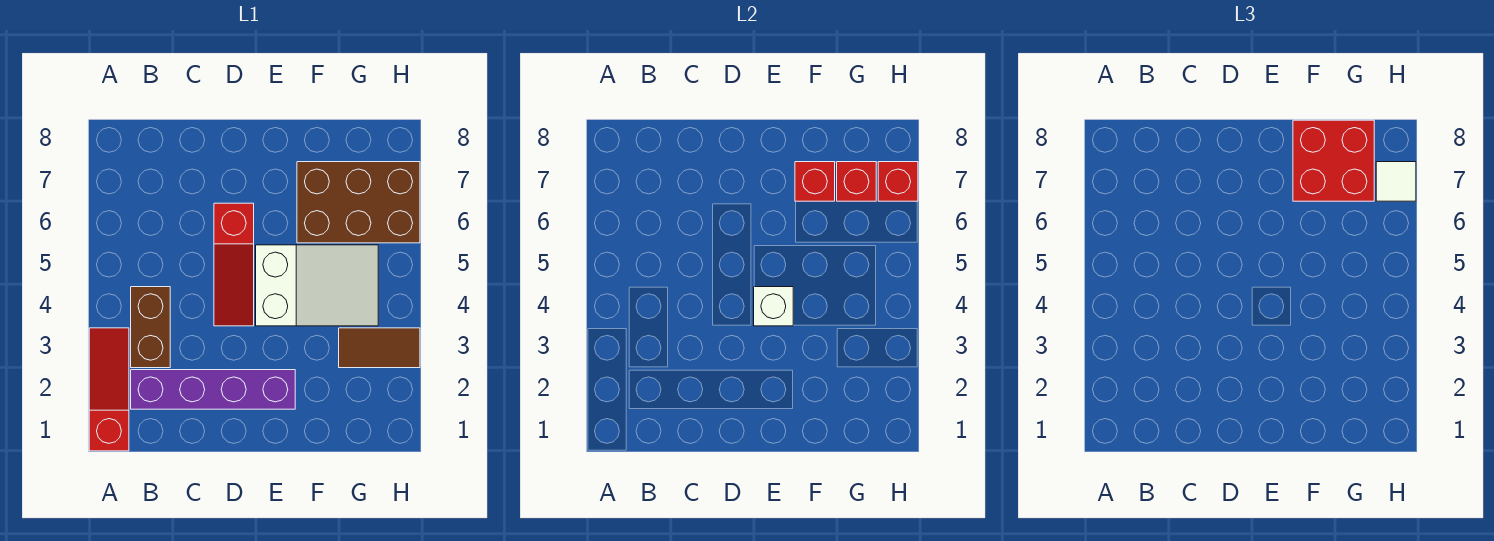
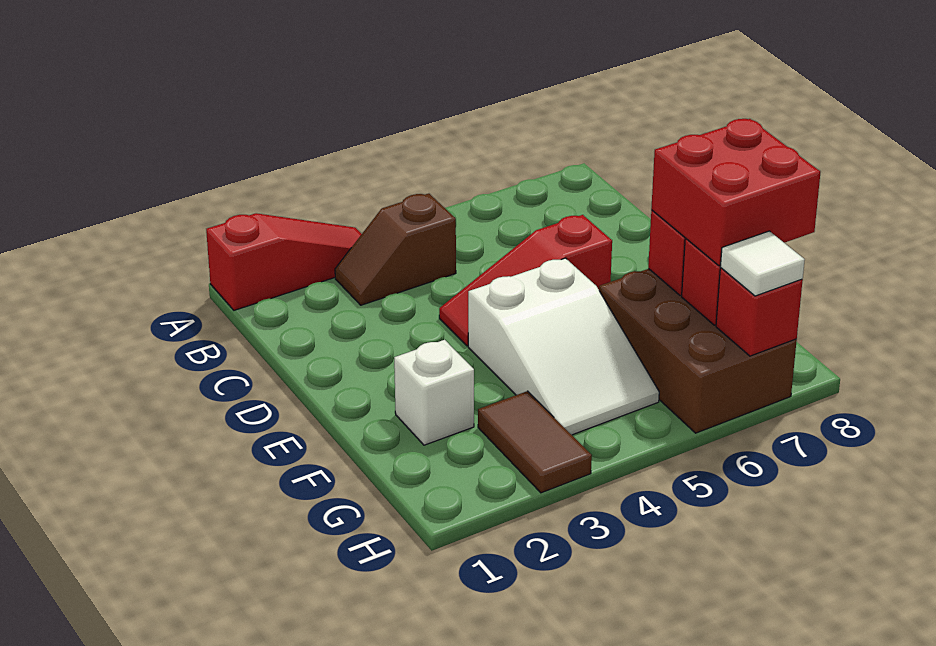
purple 1x4 brick [131,370,295,409] -> none
brown 1x2 brick [131,287,170,368] -> brown 1x2 slope [335,194,456,305]
white 1x1 brick [754,287,793,326] -> white 1x1 brick moved to [394,340,474,445]

